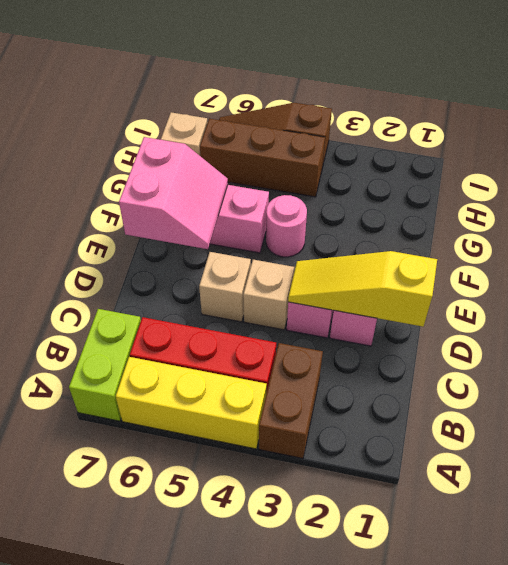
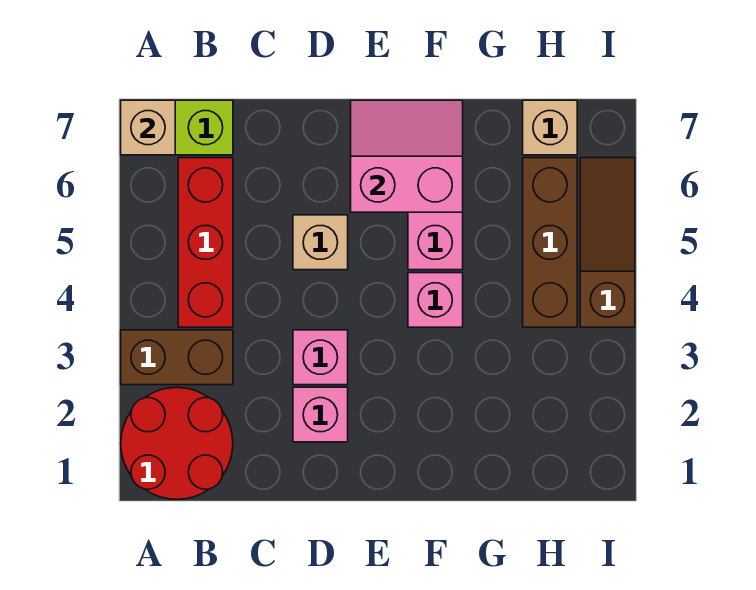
none -> red 2x2 round brick [121,387,233,500]
yellow 1x3 brick [116,357,267,449] -> none
yellow 1x3 slope [288,251,437,327] -> none
tan 1x1 brick [243,260,294,330] -> tan 1x1 brick moved to [121,100,175,155]
pink 2x2 slope [119,137,228,249] -> pink 2x2 slope turned to [351,100,463,212]
pink 1x1 round brick [266,195,307,257] -> pink 1x1 brick [408,273,463,327]

